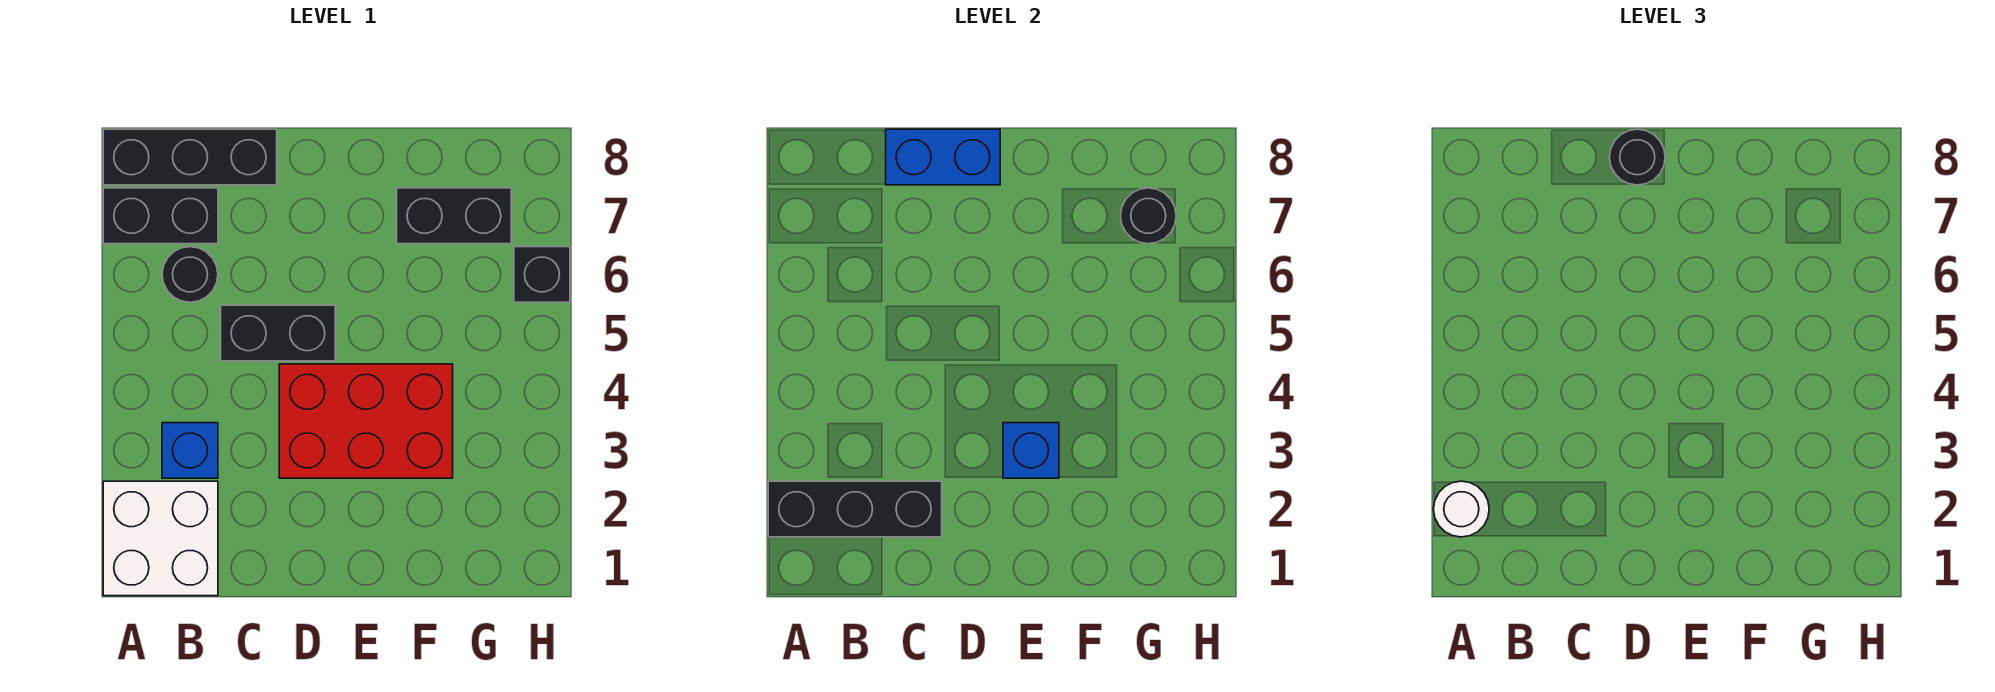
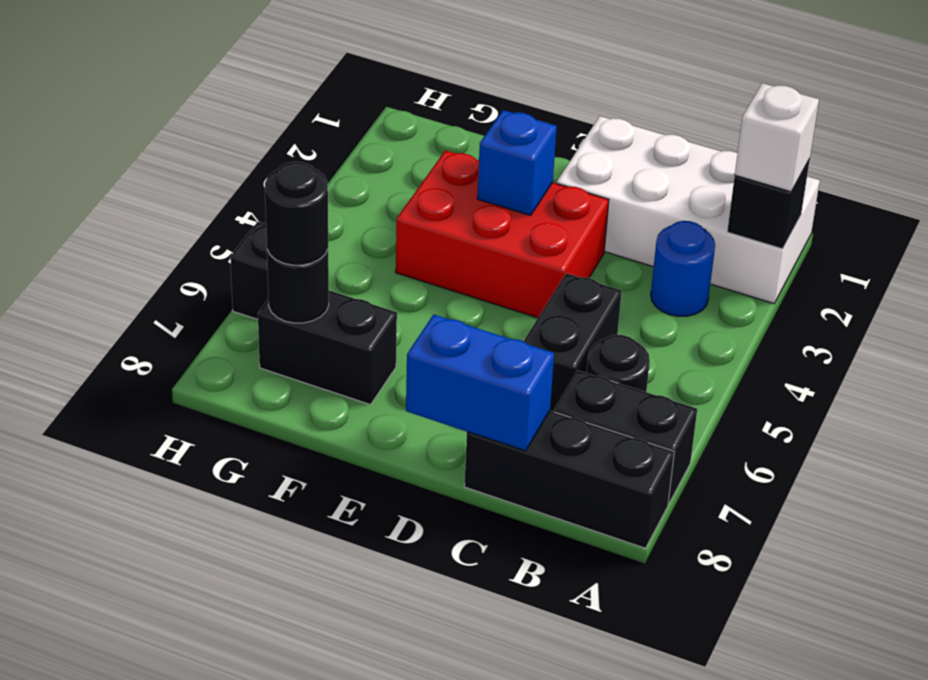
white 2x2 brick [103,481,218,596] -> white 2x4 brick [556,116,820,304]
black 1x3 brick [768,481,942,537] -> black 1x1 brick [727,159,810,249]
white 1x1 round brick [1434,481,1489,537] -> white 1x1 brick [735,83,819,192]
blue 1x1 brick [162,423,218,478] -> blue 1x1 round brick [651,221,715,316]
black 1x2 brick [221,305,335,361] -> black 1x2 brick turned to [524,273,622,412]
black 1x1 round brick [1609,129,1665,185] -> black 1x1 round brick moved to [265,162,328,265]

